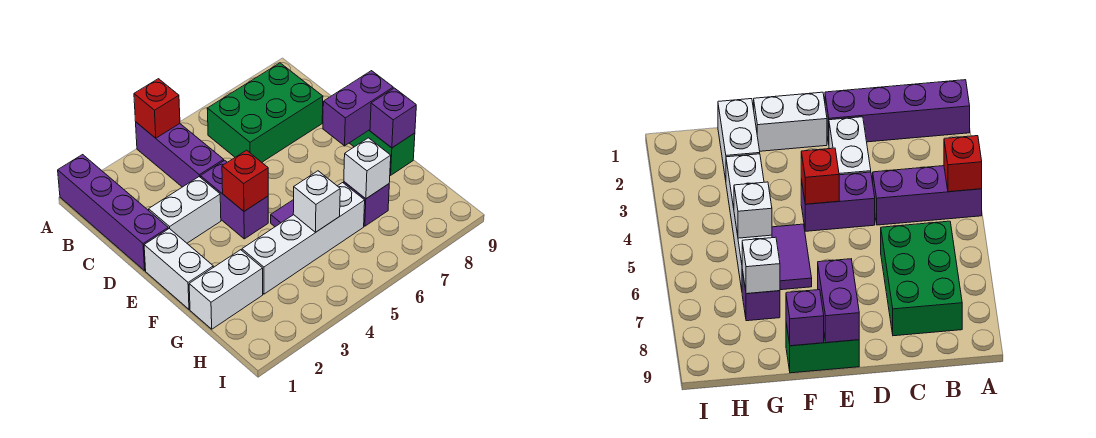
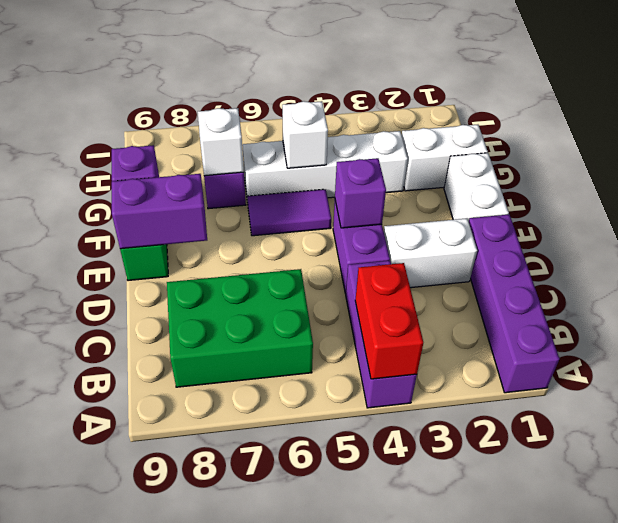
red 1x1 brick [134,79,180,138] -> red 1x2 brick [355,263,423,379]
red 1x1 brick [222,150,268,211] -> purple 1x1 brick [335,158,386,228]

